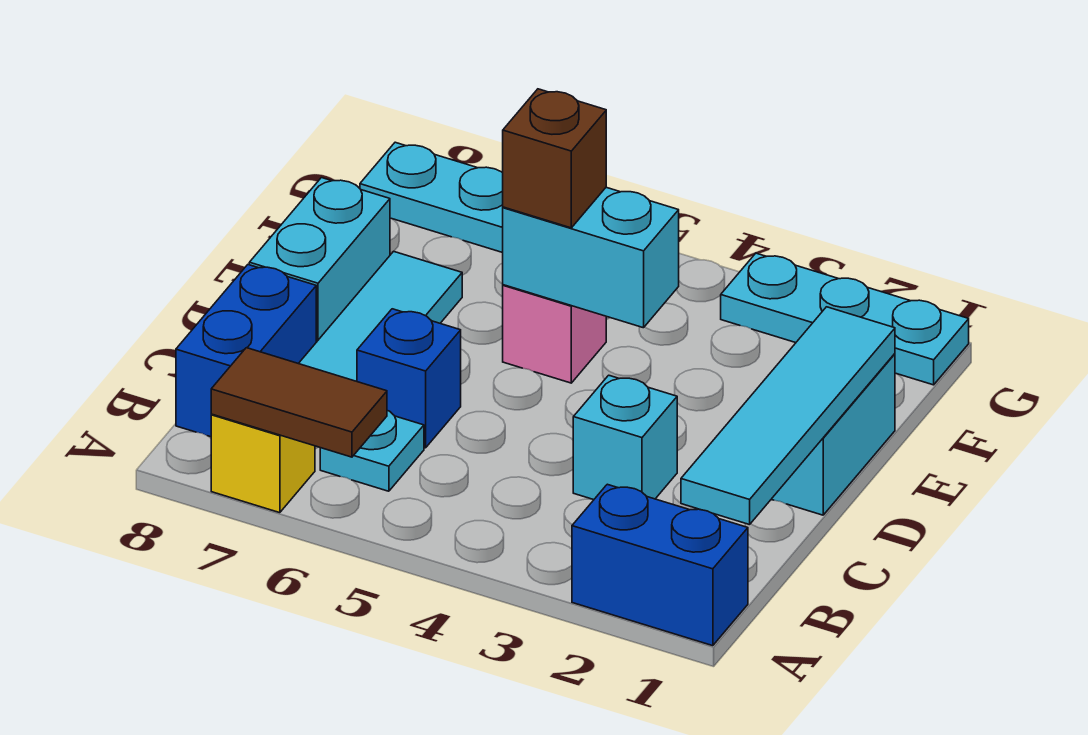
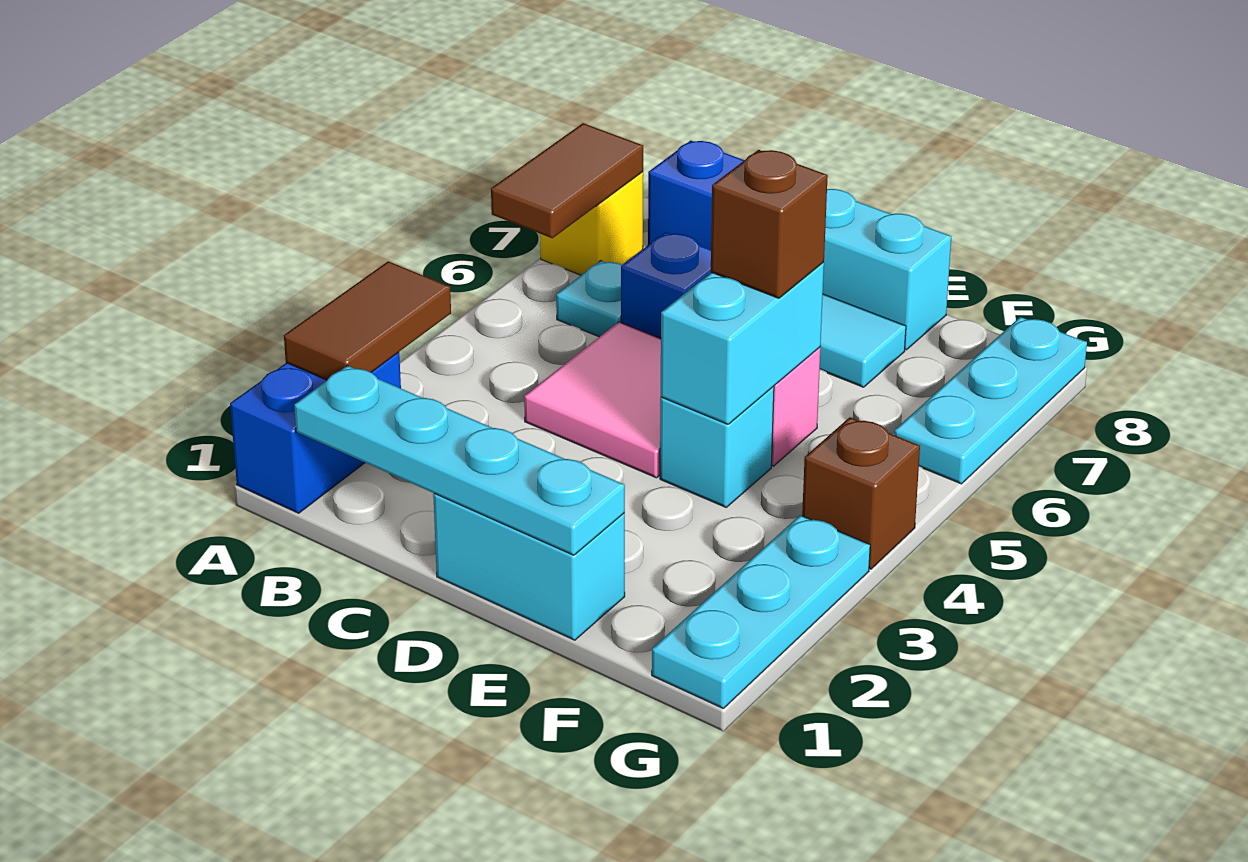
none -> brown 1x2 tile [284,261,451,380]
cyan 1x4 tile [681,307,895,525] -> cyan 1x4 plate [294,366,625,555]
cyan 1x1 brick [573,375,677,500] -> cyan 1x1 brick moved to [660,387,774,507]
none -> pink 2x2 tile [524,322,661,478]
none -> brown 1x1 brick [802,417,920,569]

